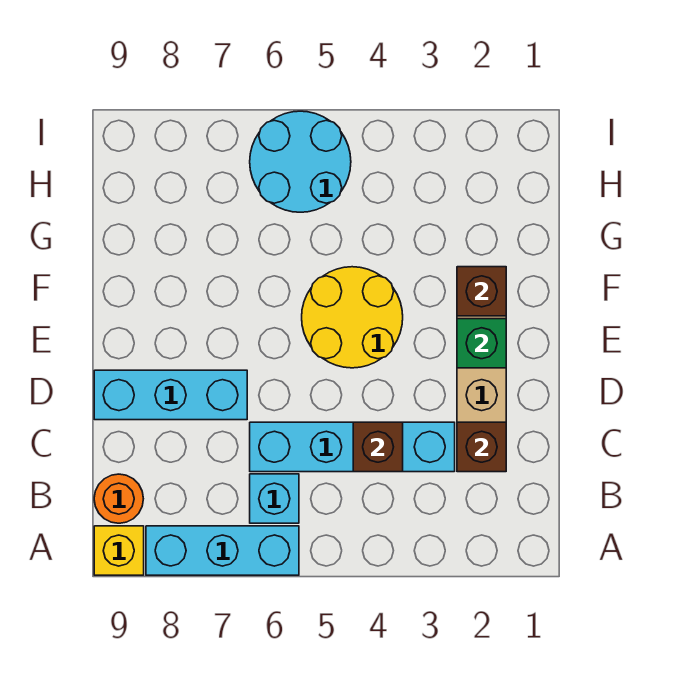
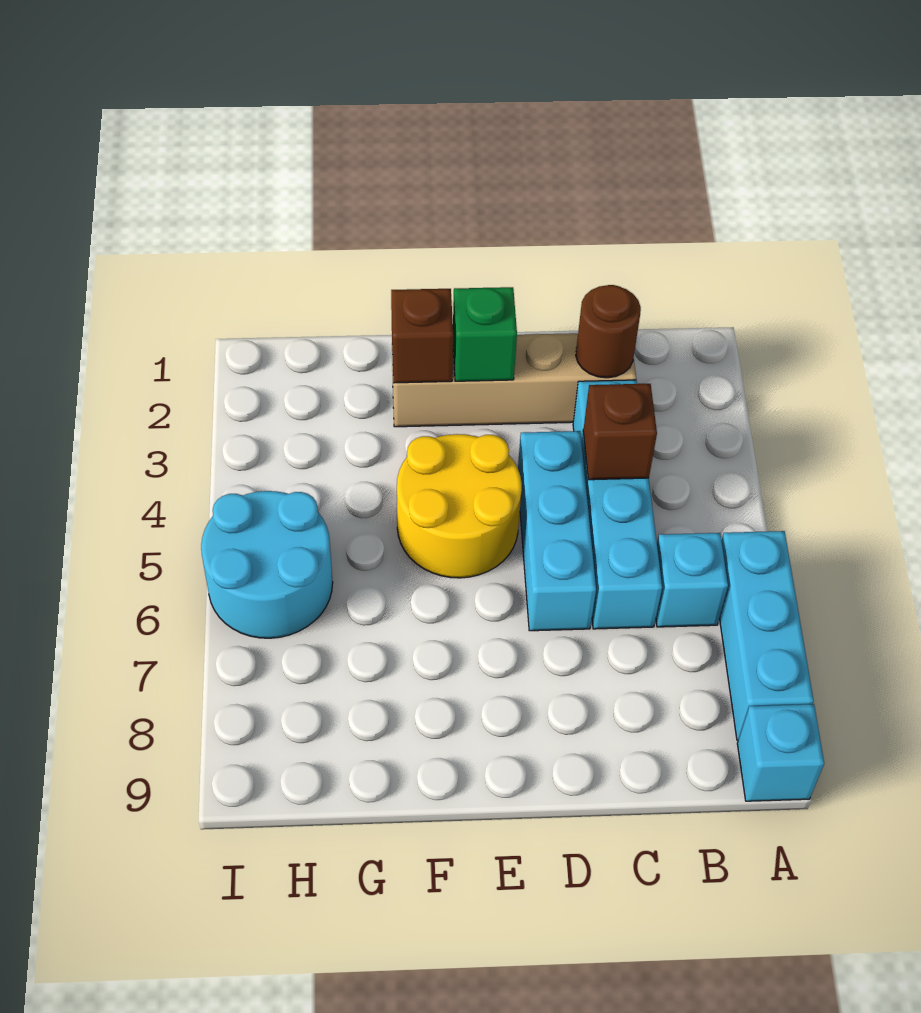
yellow 1x1 brick [94,526,144,575] -> cyan 1x1 brick [737,704,824,801]
orange 1x1 round brick [94,474,143,523] -> none
brown 1x1 brick [457,422,506,472] -> brown 1x1 round brick [576,285,641,378]
cyan 1x3 brick [94,370,247,420] -> cyan 1x3 brick moved to [518,431,596,631]

